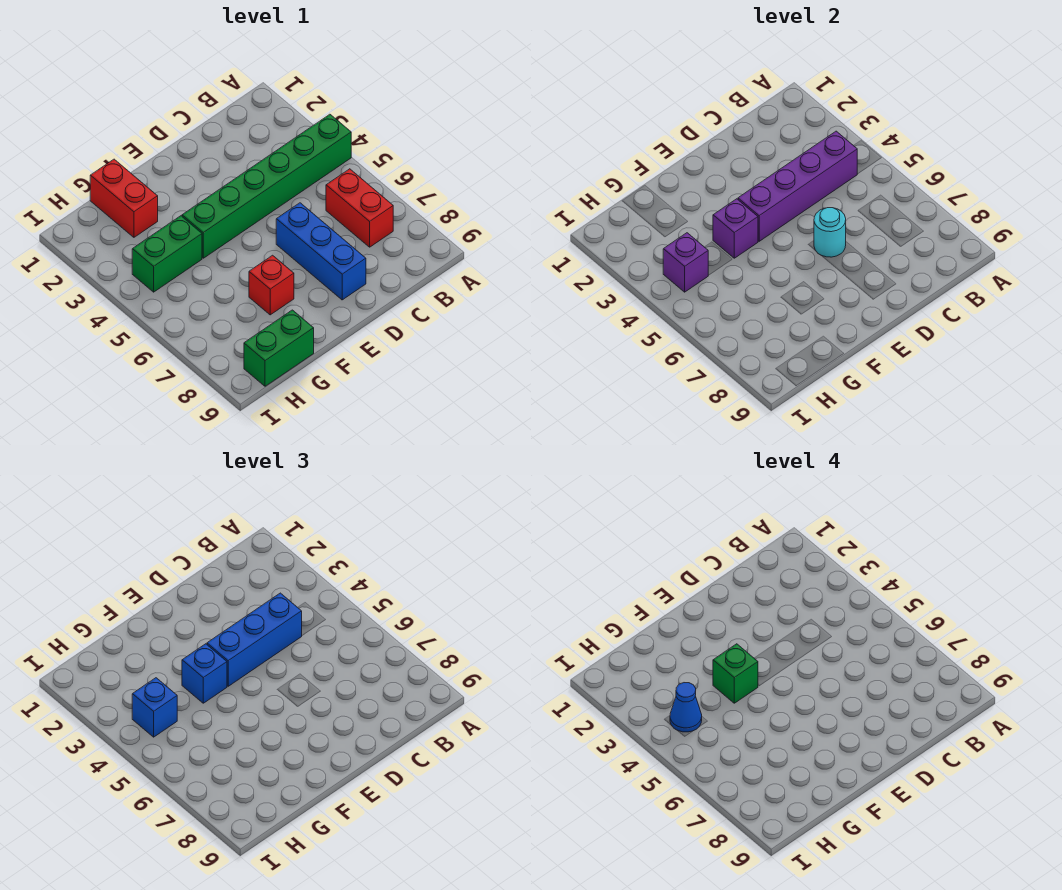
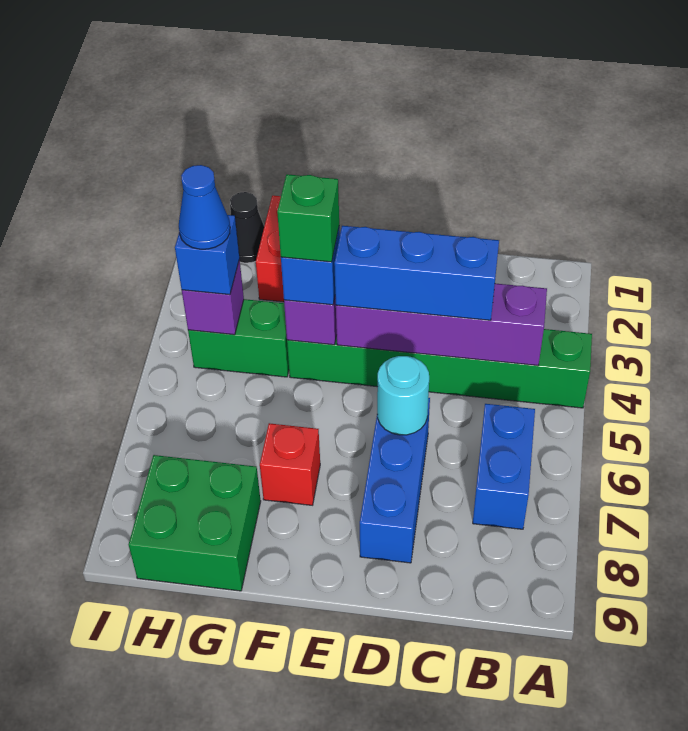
red 1x2 brick [326,169,393,247] -> blue 1x2 brick [473,404,535,529]
green 1x2 brick [244,310,314,386] -> green 2x2 brick [129,455,261,591]
none -> black 1x1 cone [230,192,264,263]

